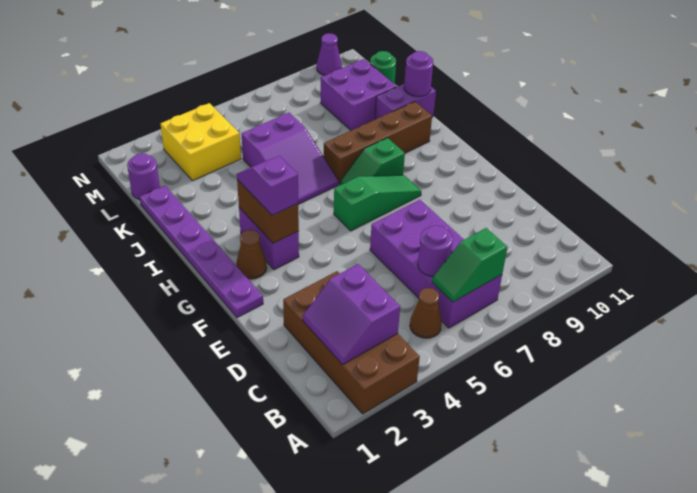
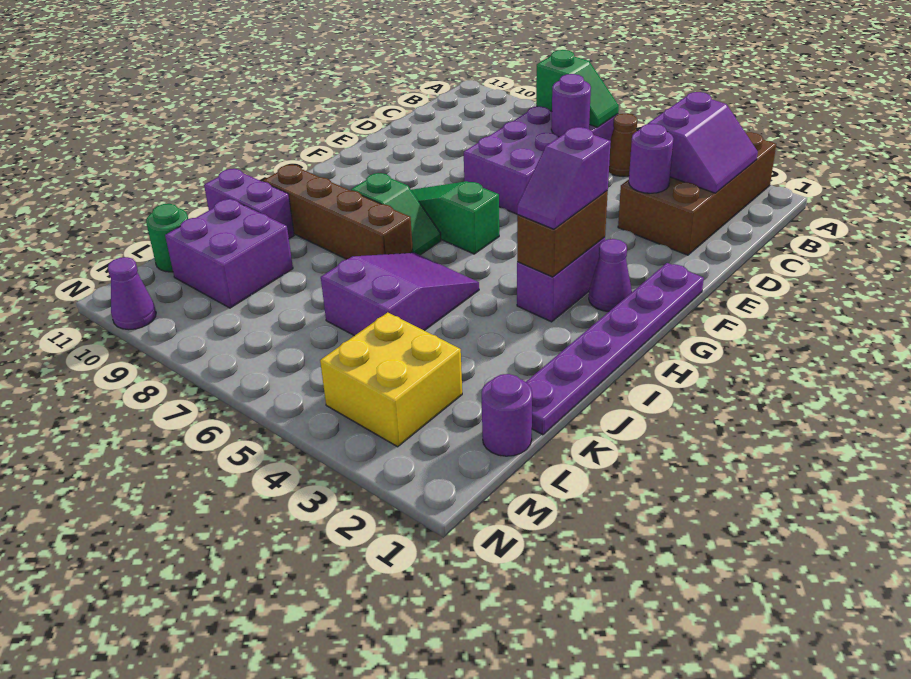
brown 1x1 cone [236,230,267,279] -> purple 1x1 cone [589,239,632,311]
purple 1x1 round brick [404,51,433,97] -> purple 1x1 round brick moved to [629,124,674,193]

